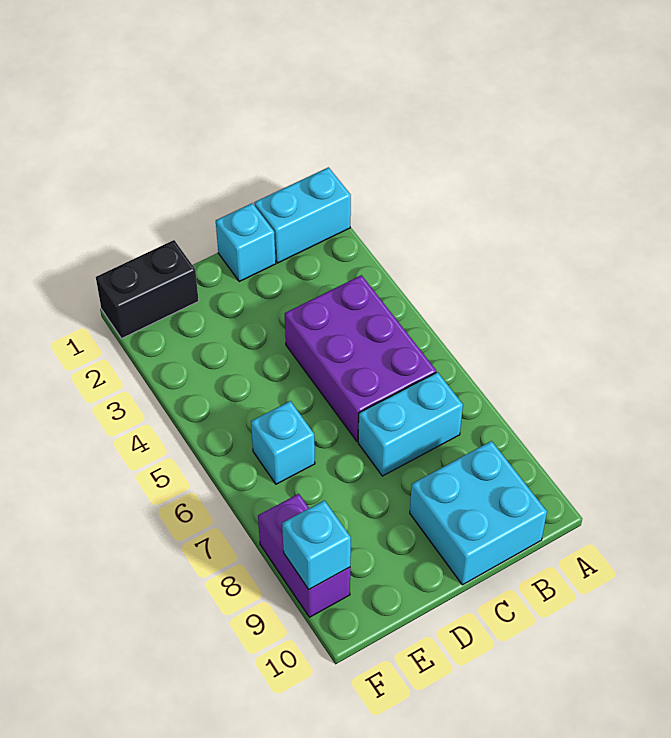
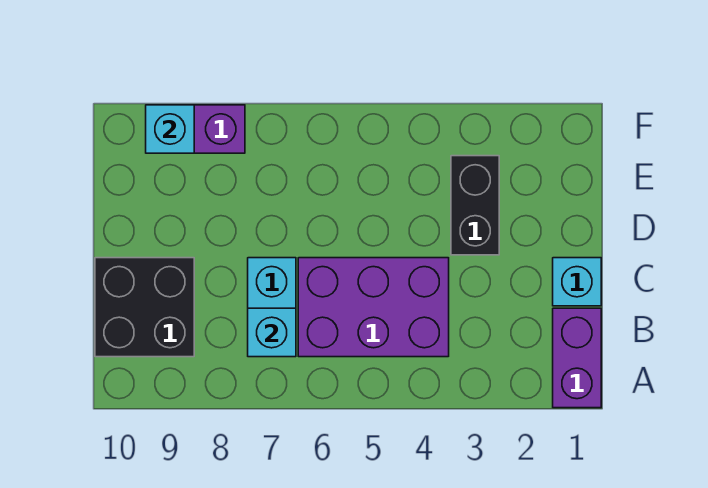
cyan 1x2 brick [254,167,351,263] -> purple 1x2 brick [553,308,601,408]
cyan 2x2 brick [410,441,547,585] -> black 2x2 brick [95,258,194,357]
black 1x2 brick [96,240,199,339] -> black 1x2 brick moved to [451,156,499,255]
cyan 1x1 brick [251,401,315,484] -> cyan 1x1 brick moved to [248,308,296,357]

